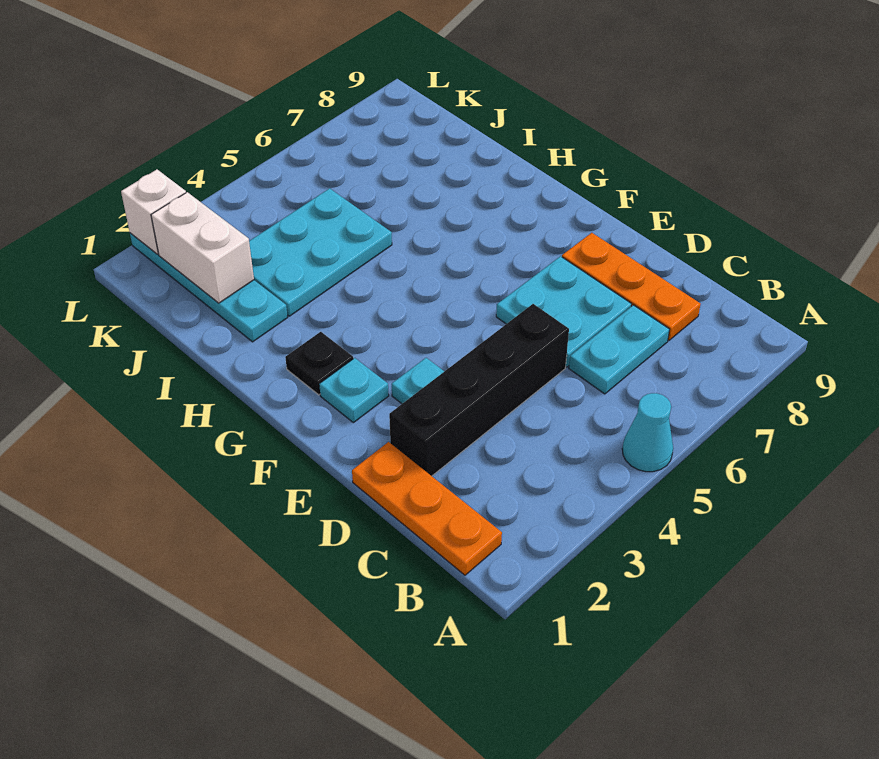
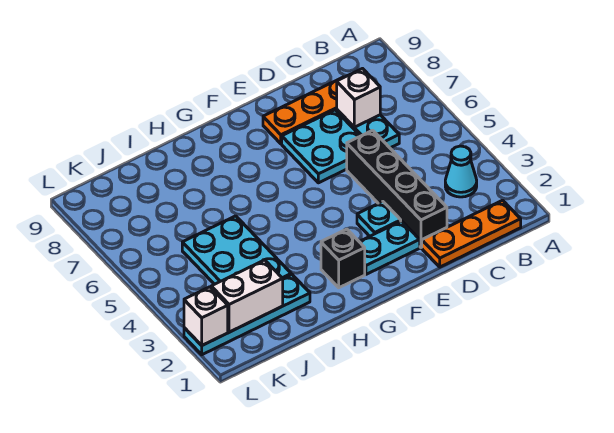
cyan 1x1 cone [622,393,673,472] -> cyan 1x1 cone moved to [445,146,477,197]
none -> white 1x1 brick [337,69,380,127]
cyan 1x1 plate [319,358,389,423] -> cyan 1x2 plate [359,221,420,274]
black 1x1 plate [285,332,353,395] -> black 1x1 brick [321,229,365,288]

